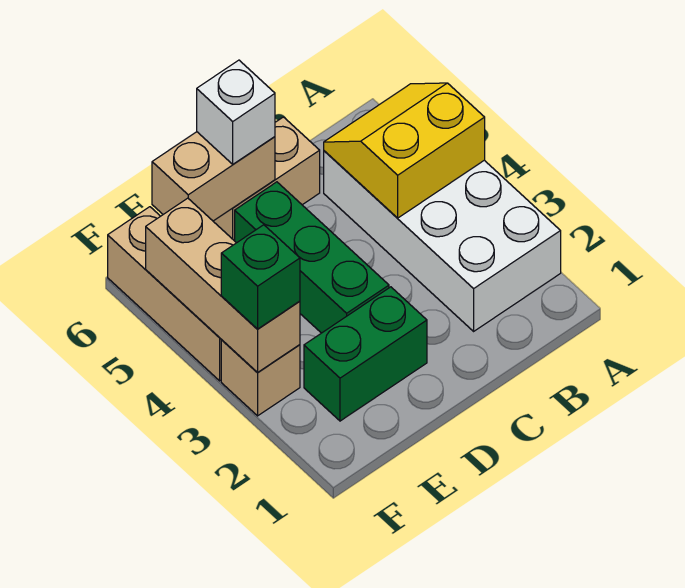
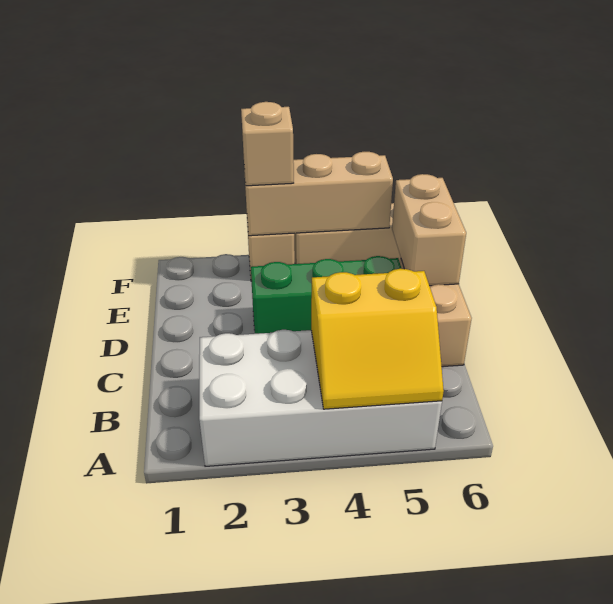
yellow 2x2 slope [324,83,485,218] -> yellow 2x2 slope turned to [311,269,444,409]
green 1x2 brick [304,287,427,421] -> none
white 1x1 brick [197,60,275,164] -> none
green 1x1 brick [221,225,300,329] -> tan 1x1 brick [241,102,294,186]

